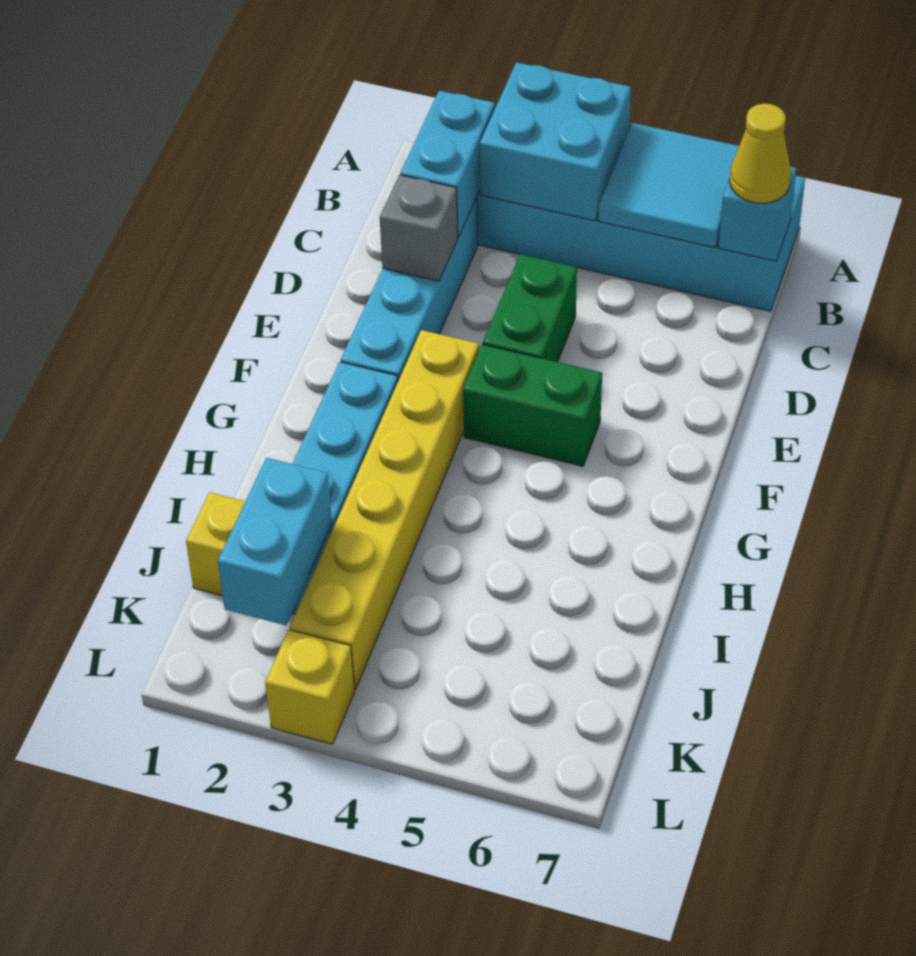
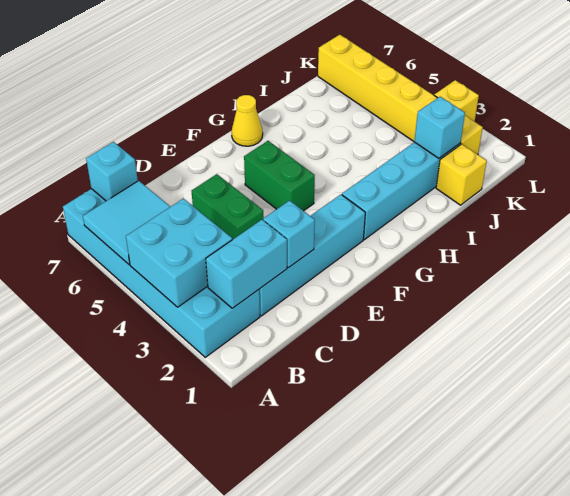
yellow 1x1 cone [730,104,791,203] -> yellow 1x1 cone moved to [232,95,263,146]
grey 1x1 brick [380,175,458,281] -> cyan 1x1 brick [263,201,315,268]
green 1x2 brick [483,254,577,362] -> green 1x2 brick turned to [192,174,264,240]
yellow 1x6 brick [290,330,479,689] -> yellow 1x6 brick turned to [318,35,483,154]
cyan 1x2 brick [218,458,332,625] -> cyan 1x1 brick [414,97,465,158]

